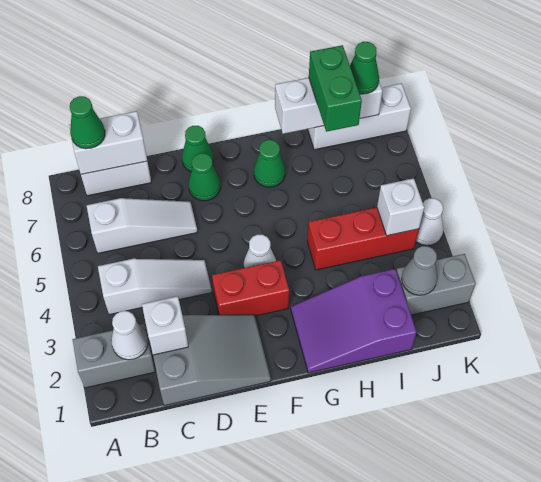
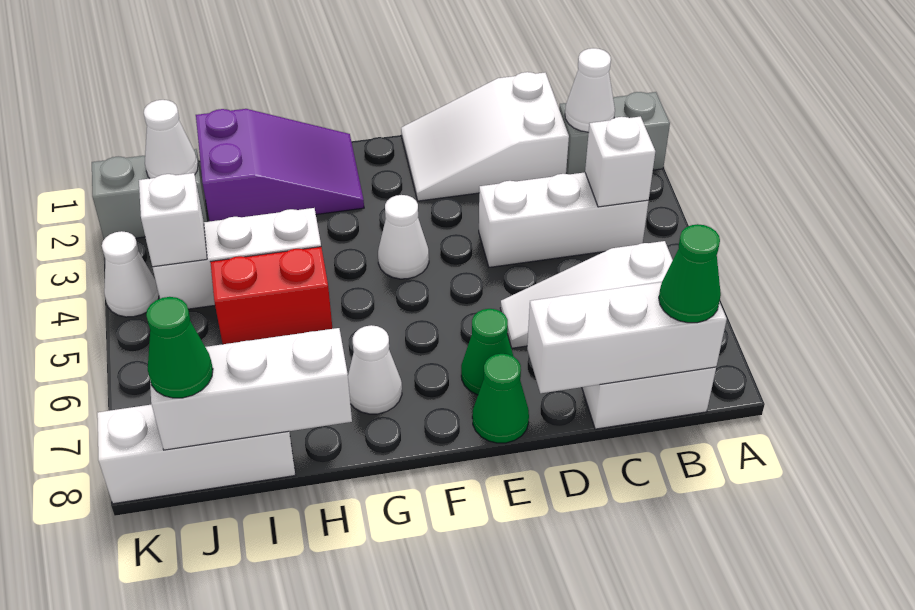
white 1x3 slope [98,259,212,315] -> white 1x3 brick [479,172,649,267]
white 1x2 brick [69,111,147,174] -> white 1x3 brick [527,282,727,393]
grey 2x3 slope [153,315,271,406] -> white 2x3 slope [401,72,569,201]
white 1x1 brick [142,296,188,355] -> white 1x1 brick moved to [585,117,655,207]
red 1x2 brick [212,260,289,316] -> red 1x2 brick moved to [210,247,333,344]
green 1x1 cone [254,140,285,187] -> white 1x1 cone [348,325,402,414]
red 1x3 brick [307,207,419,270] -> white 1x3 brick [153,208,321,309]
green 1x2 brick [309,45,362,132] -> none
grey 1x1 cone [402,246,437,295] -> white 1x1 cone [144,100,198,178]

